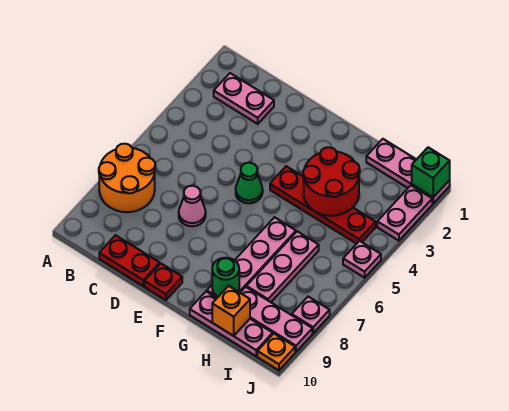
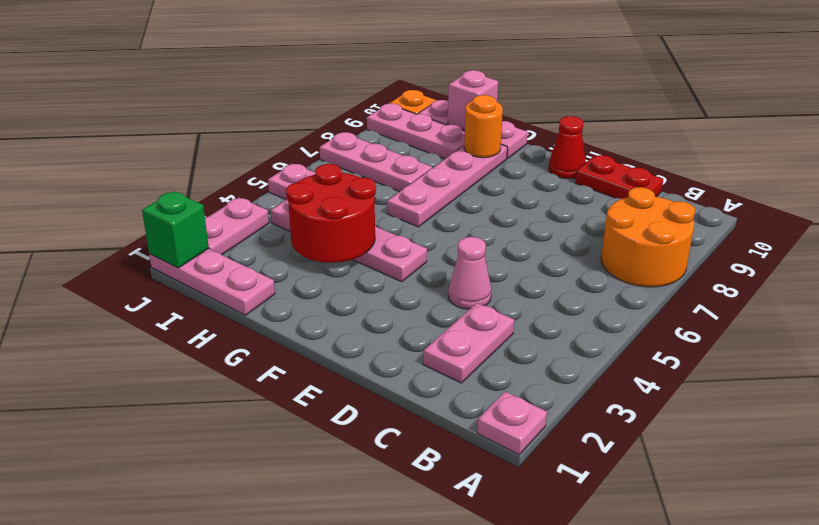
pink 1x2 plate [214,73,274,124] -> pink 1x2 plate turned to [423,303,514,383]
pink 1x1 cone [179,186,206,226] -> pink 1x1 cone moved to [448,237,492,309]
green 1x1 cone [236,163,263,203] -> none
red 1x1 plate [144,263,182,300] -> red 1x1 cone [549,116,586,179]
red 1x4 plate [270,166,376,244] -> pink 1x4 plate [271,199,427,282]
green 1x1 round brick [212,258,239,297] -> orange 1x1 round brick [464,95,503,158]
pink 1x3 plate [247,231,319,302] -> pink 1x3 plate turned to [320,132,432,192]
orange 1x1 brick [212,286,250,336] -> pink 1x1 brick [448,70,498,130]
pink 1x1 plate [292,297,330,333] -> pink 1x1 plate moved to [477,392,547,455]

